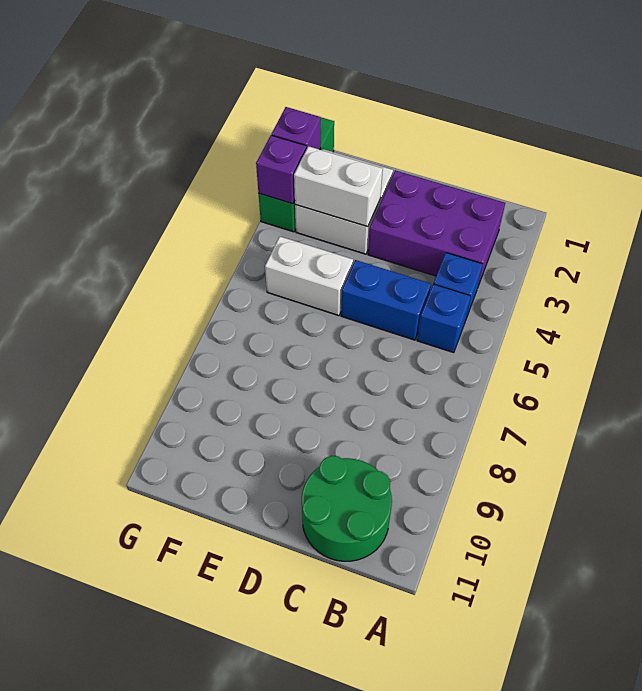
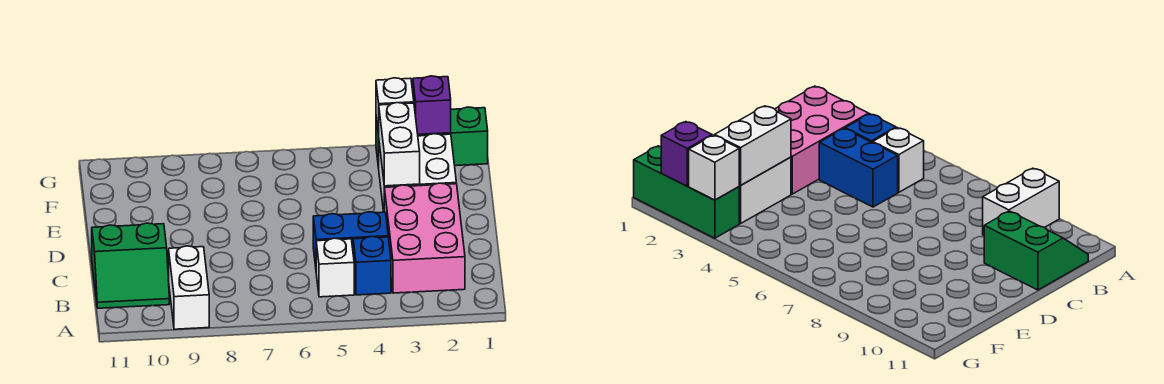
purple 2x3 brick [368,170,505,286] -> pink 2x3 brick [384,183,465,293]
blue 1x1 brick [417,284,471,353] -> white 1x1 brick [316,238,354,297]
green 2x2 round brick [302,456,392,561] -> green 2x2 slope [92,223,169,308]
blue 1x2 brick [341,260,431,340] -> blue 1x2 brick turned to [313,212,388,266]
white 1x2 brick [265,237,353,316] -> white 1x2 brick moved to [169,246,209,329]
purple 1x1 brick [256,135,306,204] -> white 1x1 brick [376,78,414,135]

